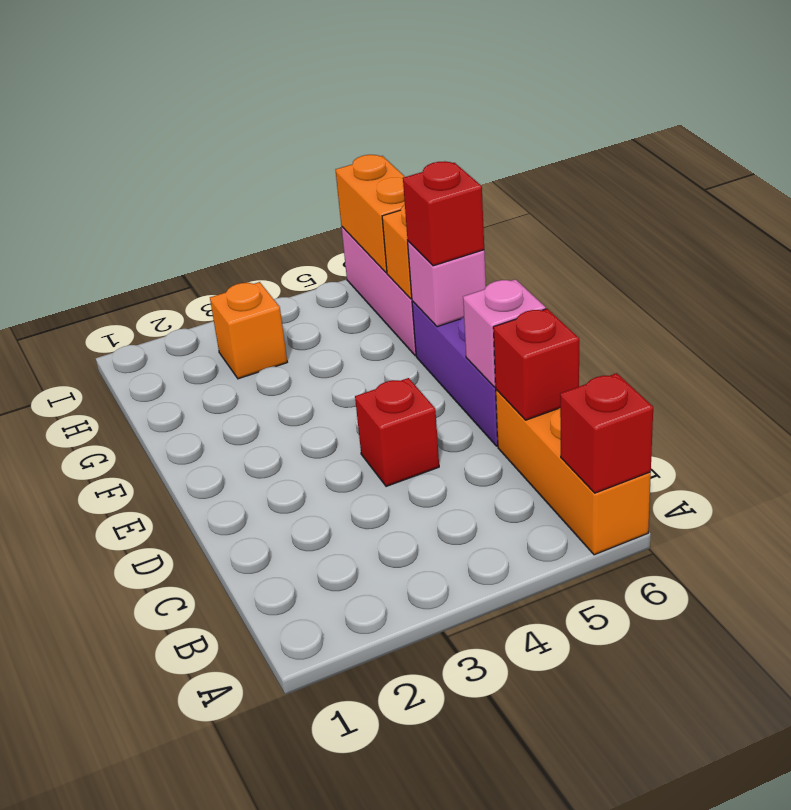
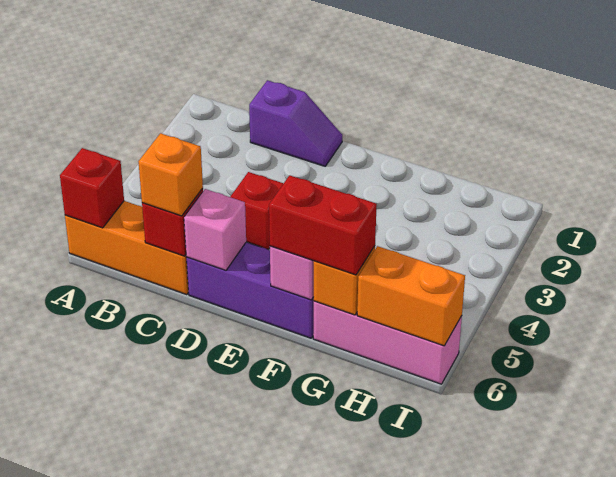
none -> purple 1x2 slope [249,80,342,166]
red 1x1 brick [403,161,484,266] -> red 1x2 brick [269,175,377,275]
orange 1x1 brick [210,282,287,379] -> orange 1x1 brick moved to [138,133,203,216]

